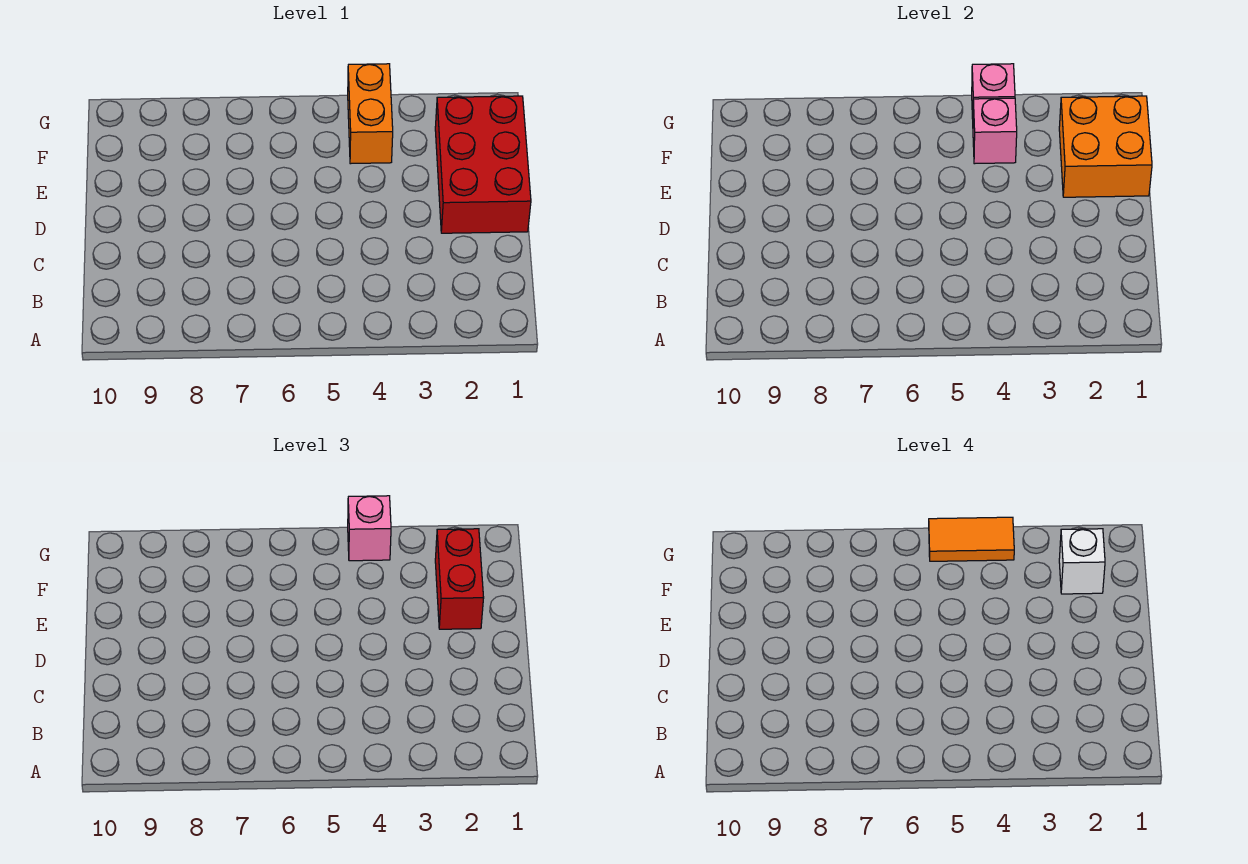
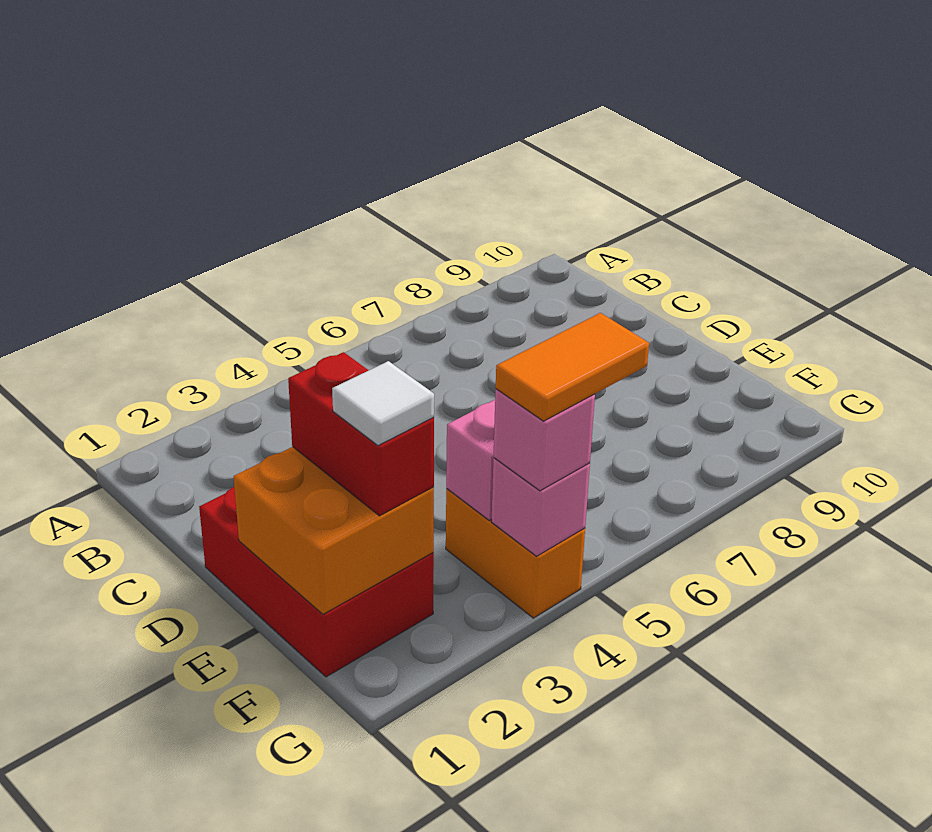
white 1x1 brick [1059,529,1105,594] -> white 1x1 tile [332,361,434,446]

